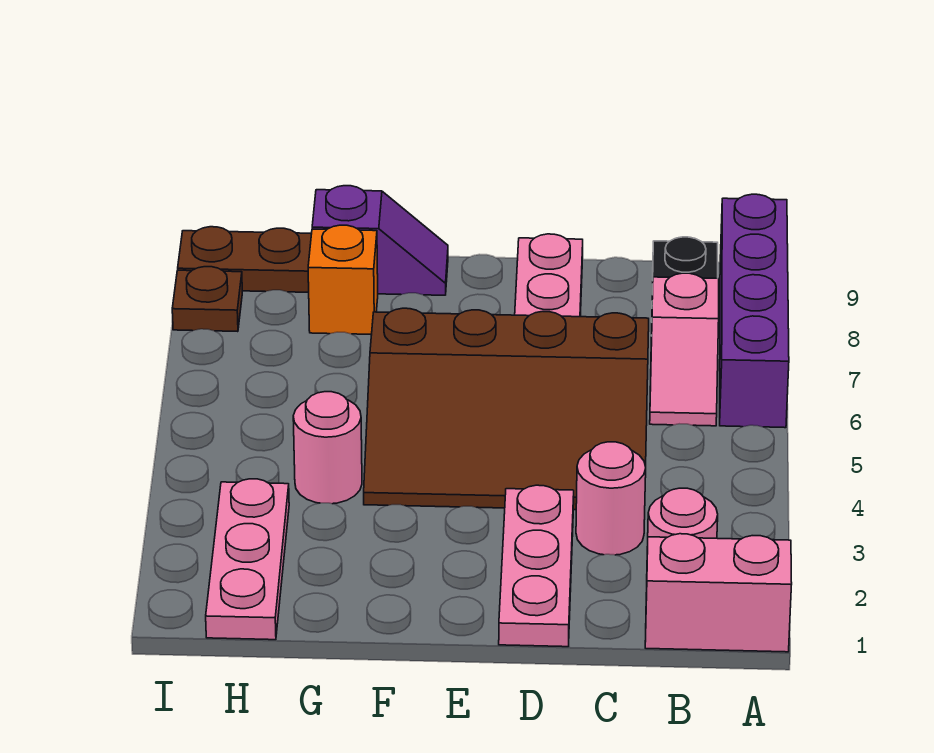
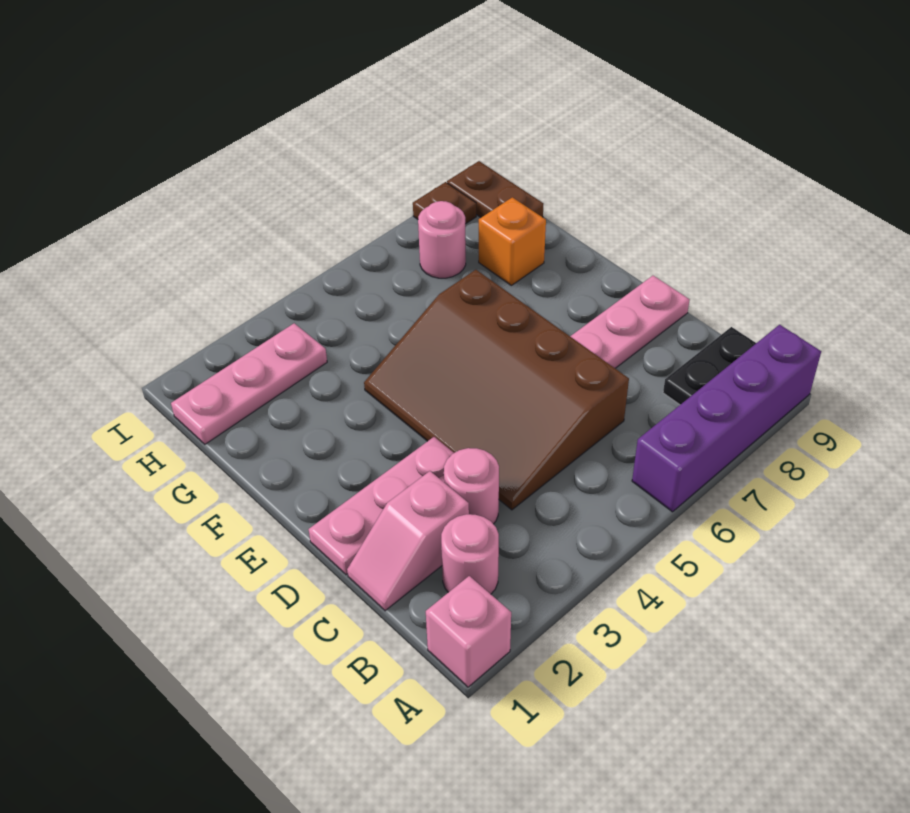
pink 1x2 brick [645,534,792,652] -> pink 1x1 brick [426,576,511,687]
pink 1x2 slope [650,273,719,426] -> pink 1x2 slope moved to [347,471,469,611]
purple 1x2 slope [312,186,448,295] -> none
pink 1x1 round brick [293,392,362,504] -> pink 1x1 round brick moved to [418,201,466,278]

